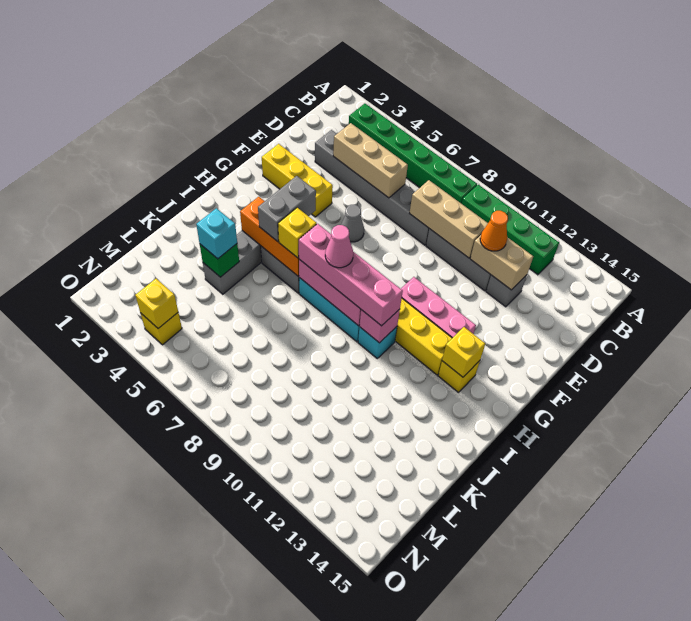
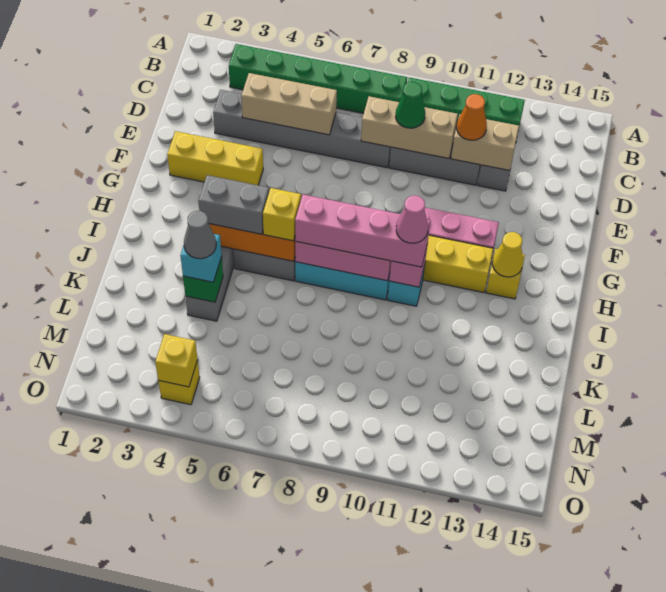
none -> green 1x1 cone [396,82,425,128]
grey 1x1 cone [341,205,364,242] -> grey 1x1 cone moved to [184,211,216,259]
grey 1x2 brick [258,176,316,242] -> grey 1x2 brick turned to [198,175,269,234]
yellow 1x1 brick [442,327,485,377] -> yellow 1x1 cone [492,232,523,277]
pink 1x1 cone [325,225,353,268] -> pink 1x1 cone moved to [396,196,428,243]

